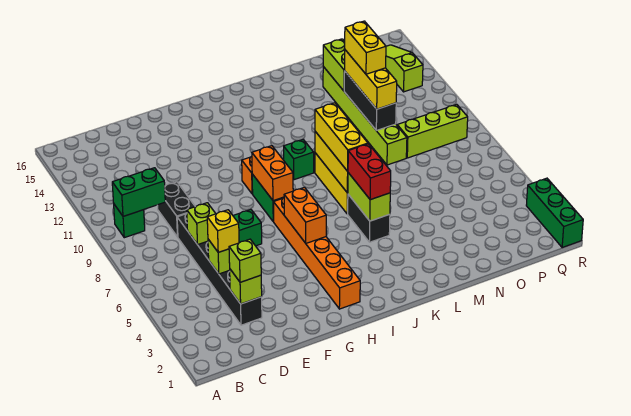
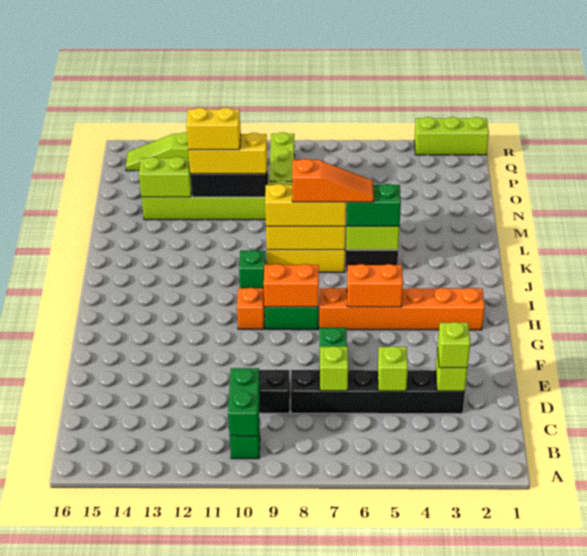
yellow 1x1 brick [207,210,239,252] -> none
red 1x2 brick [348,144,391,200] -> green 1x2 brick [346,184,401,226]
none -> orange 1x3 slope [292,159,374,202]
green 1x3 brick [526,178,583,248] -> lime 1x3 brick [414,117,489,155]

